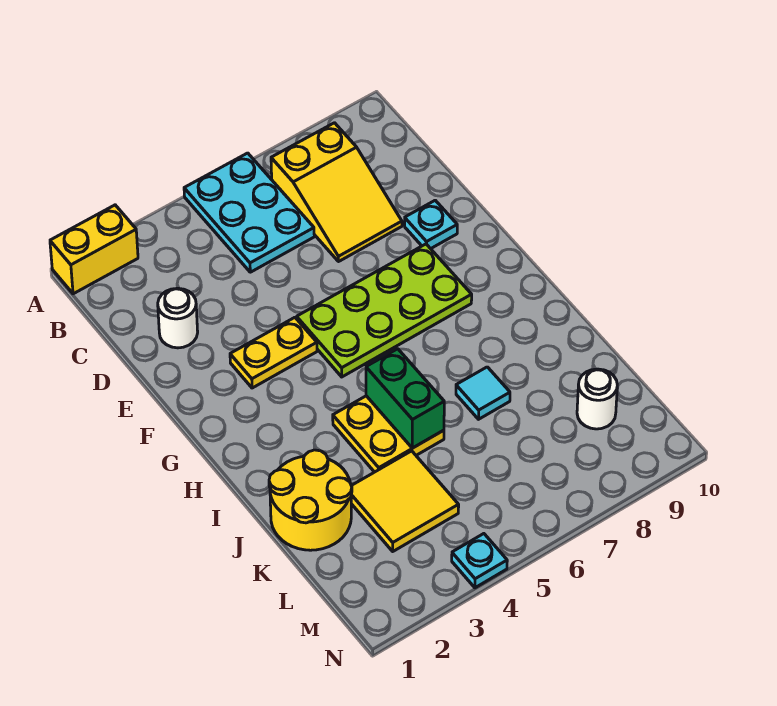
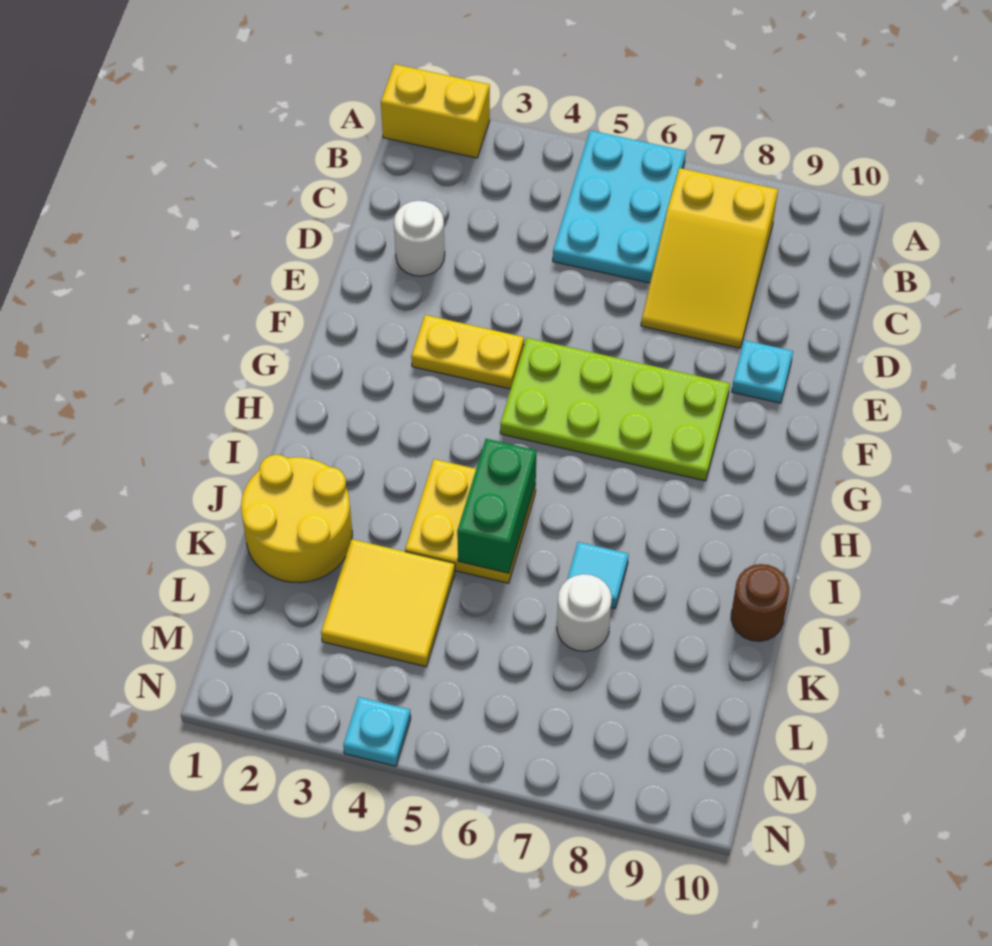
none -> brown 1x1 round brick [731,564,789,641]
white 1x1 round brick [577,369,617,429] -> white 1x1 round brick moved to [557,574,612,651]

